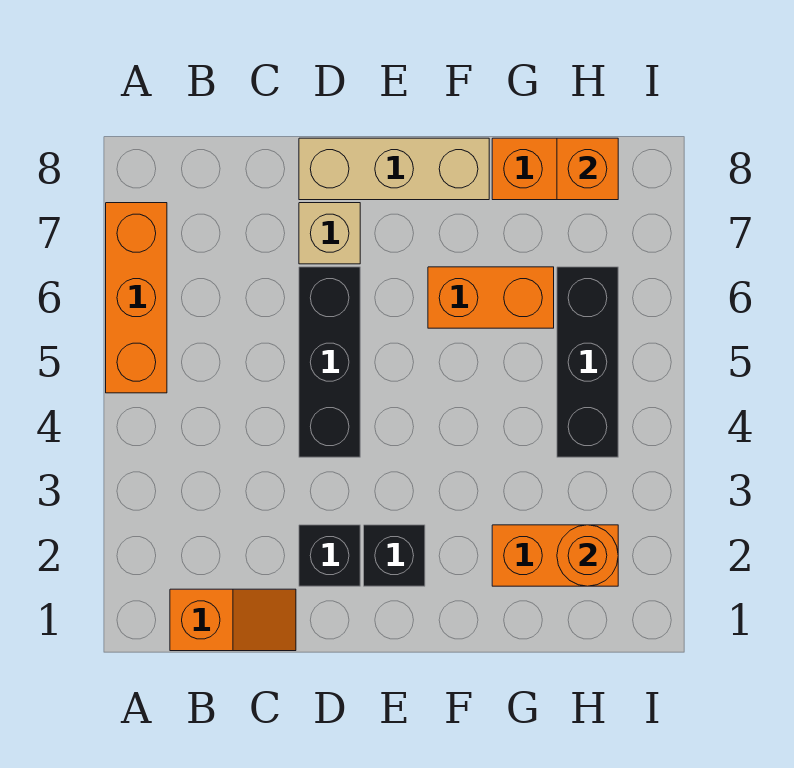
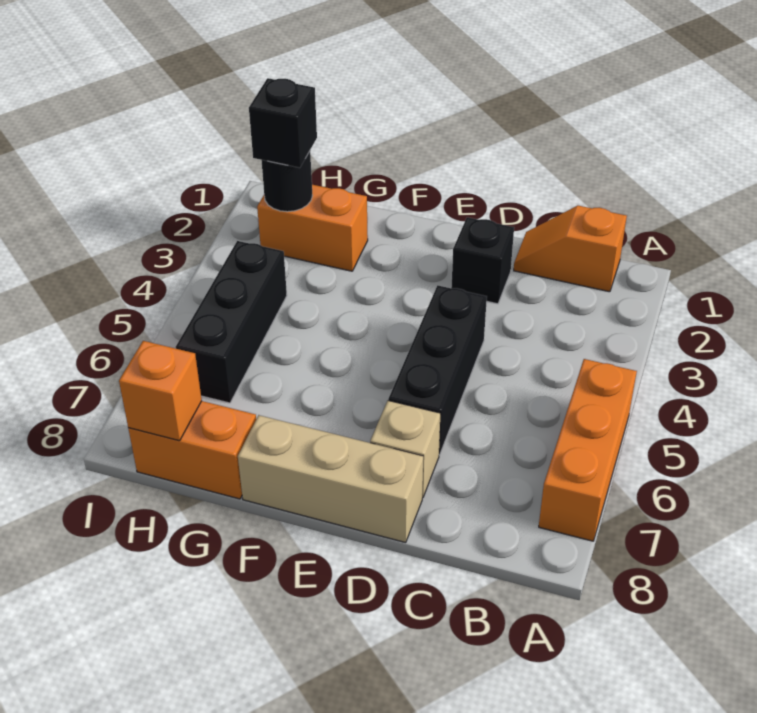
black 1x1 brick [364,525,425,586] -> black 1x1 brick moved to [249,78,317,168]
orange 1x2 brick [428,267,554,328] -> none
orange 1x1 round brick [557,525,618,586] -> black 1x1 round brick [261,151,312,212]

